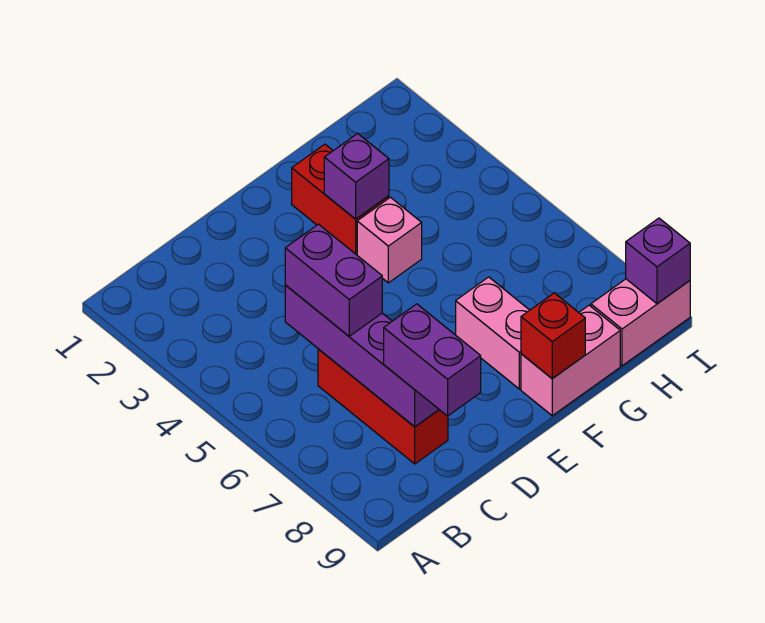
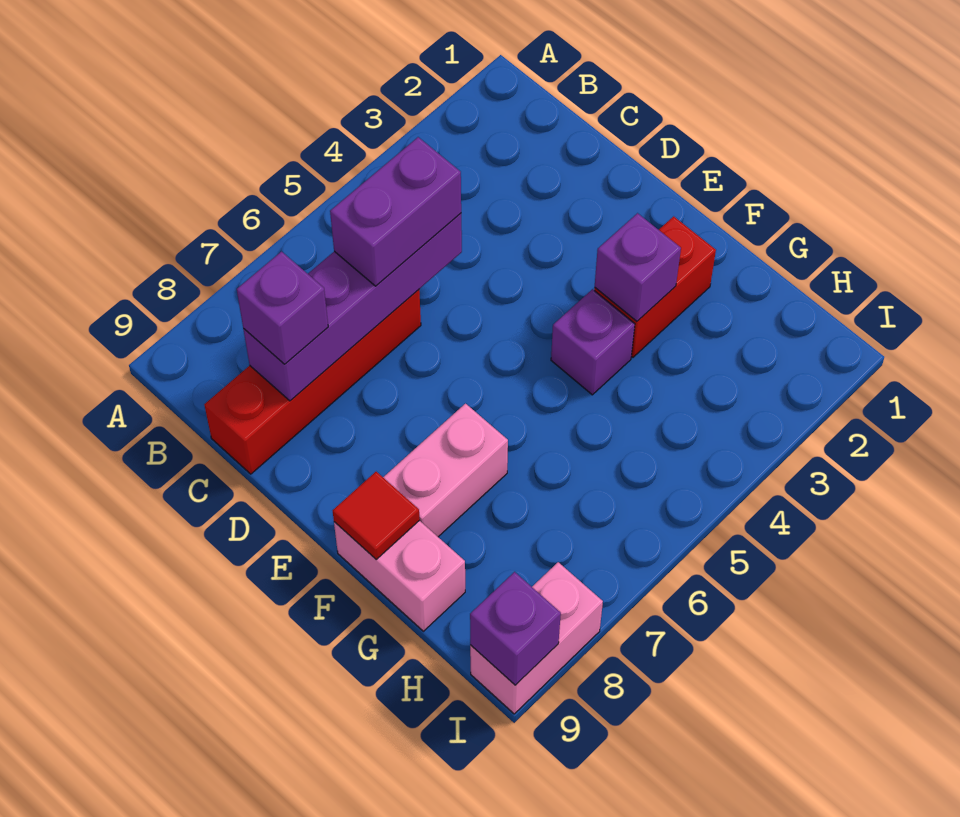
red 1x3 brick [318,349,448,464] -> red 1x4 brick [204,290,421,474]
purple 1x2 brick [384,304,481,416] -> purple 1x1 brick [237,251,328,364]
pink 1x1 brick [357,197,422,283] -> purple 1x1 brick [551,289,635,395]
red 1x1 brick [521,293,585,379] -> red 1x1 tile [333,472,420,560]
pink 1x2 brick [591,279,690,366] -> pink 1x2 brick turned to [470,562,603,714]

